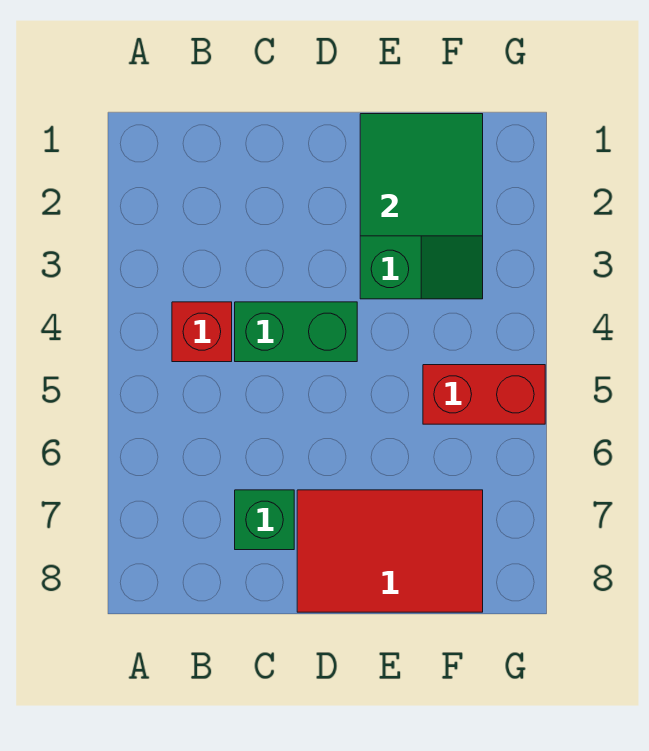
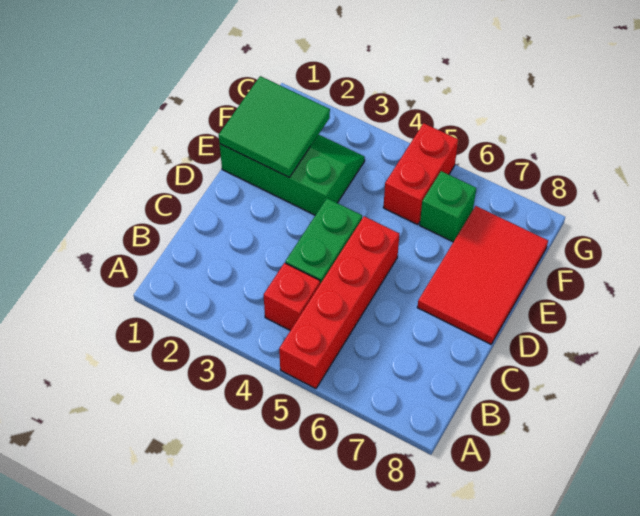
none -> red 1x4 brick [279,216,399,389]
green 1x1 brick [235,490,294,550] -> green 1x1 brick moved to [420,171,476,242]

